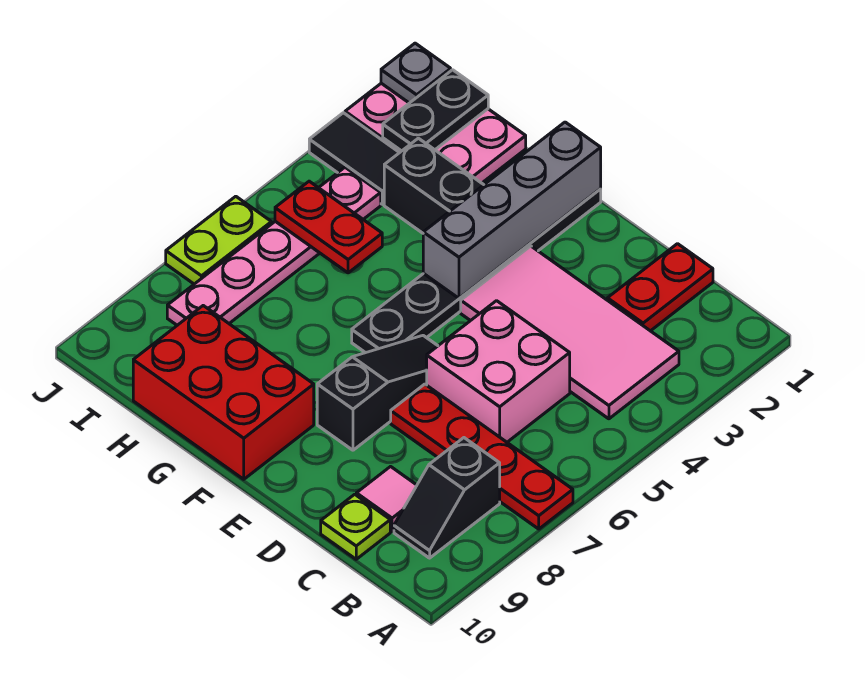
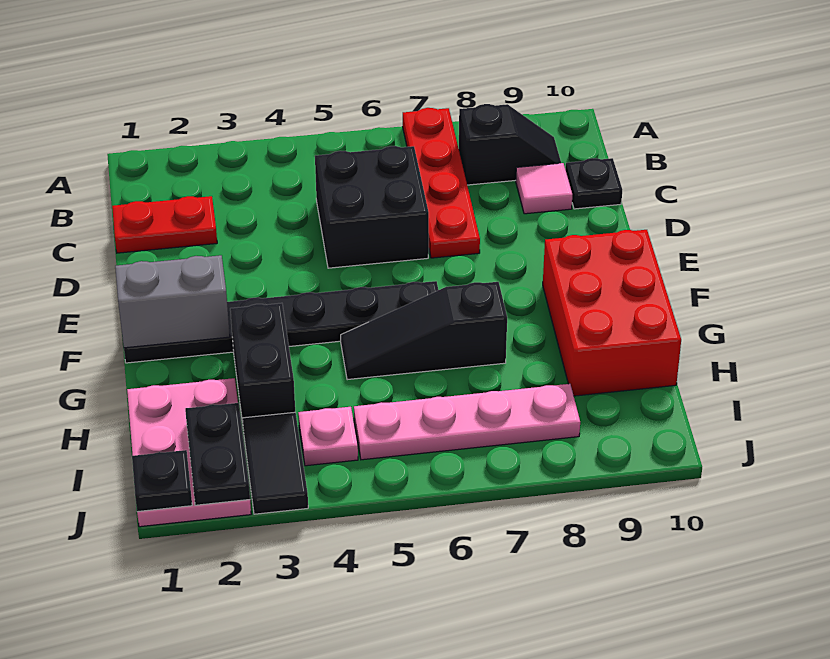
pink 2x4 tile [461,246,679,419] -> none
pink 2x2 brick [427,301,570,442] -> black 2x2 brick [315,146,429,268]
lime 1x1 plate [321,494,390,559] -> black 1x1 plate [565,158,622,209]
black 1x3 slope [317,336,438,450] -> black 1x3 slope moved to [341,282,507,380]
grey 1x4 brick [423,122,601,298] -> grey 1x2 brick [115,255,230,348]
red 1x2 plate [275,181,382,273] -> none
black 1x2 plate [383,70,488,151] -> black 1x2 plate turned to [185,403,250,505]
grey 1x1 plate [381,43,451,103] -> black 1x1 plate [132,450,192,512]
lime 1x2 plate [166,196,271,284] -> none

